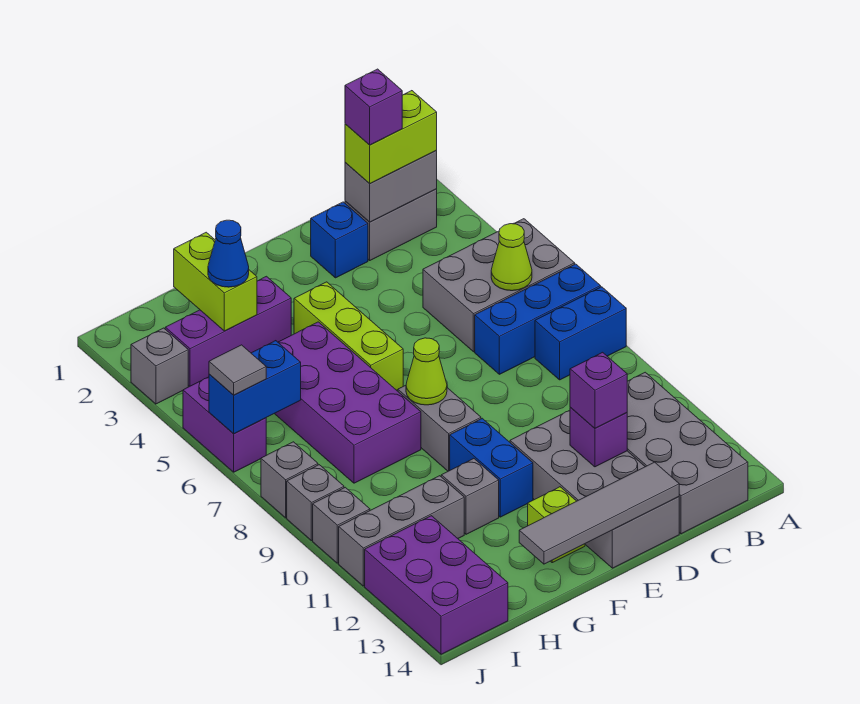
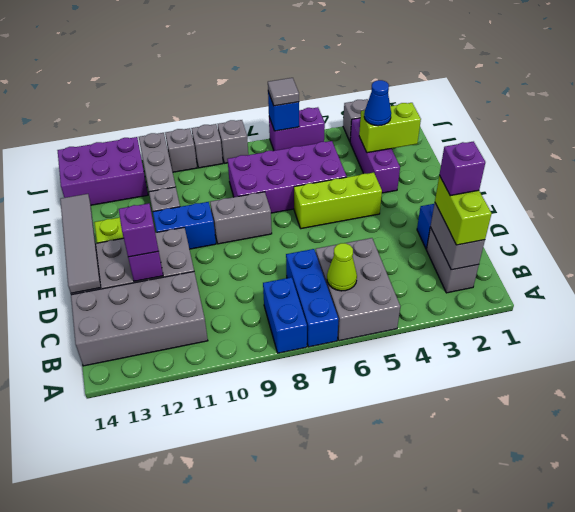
lime 1x1 cone [406,338,447,405] -> none
blue 1x2 brick [209,341,301,434] -> blue 1x1 brick [268,92,299,131]

